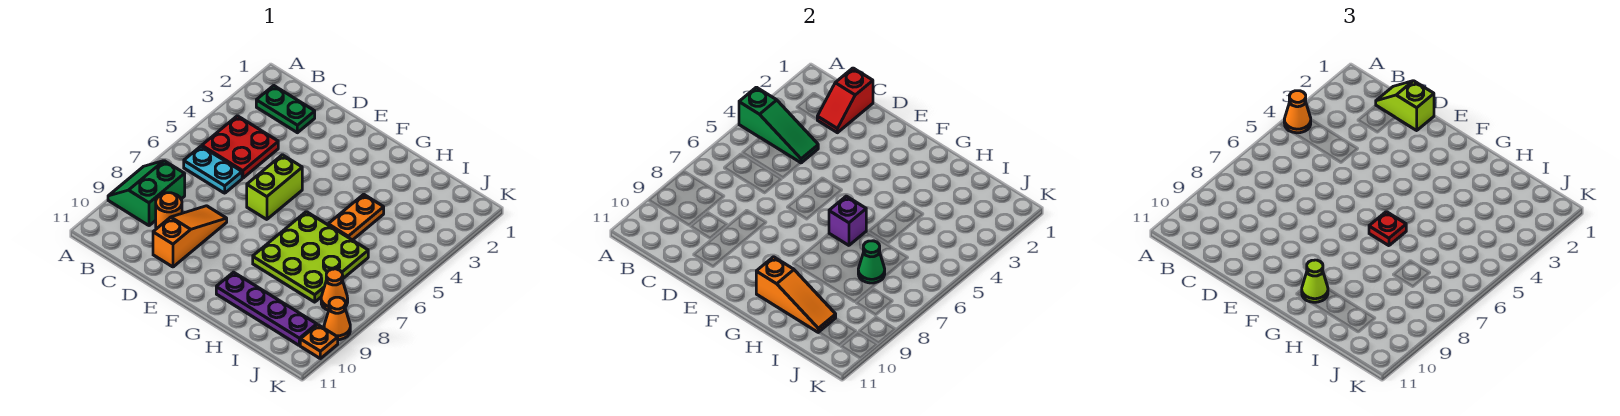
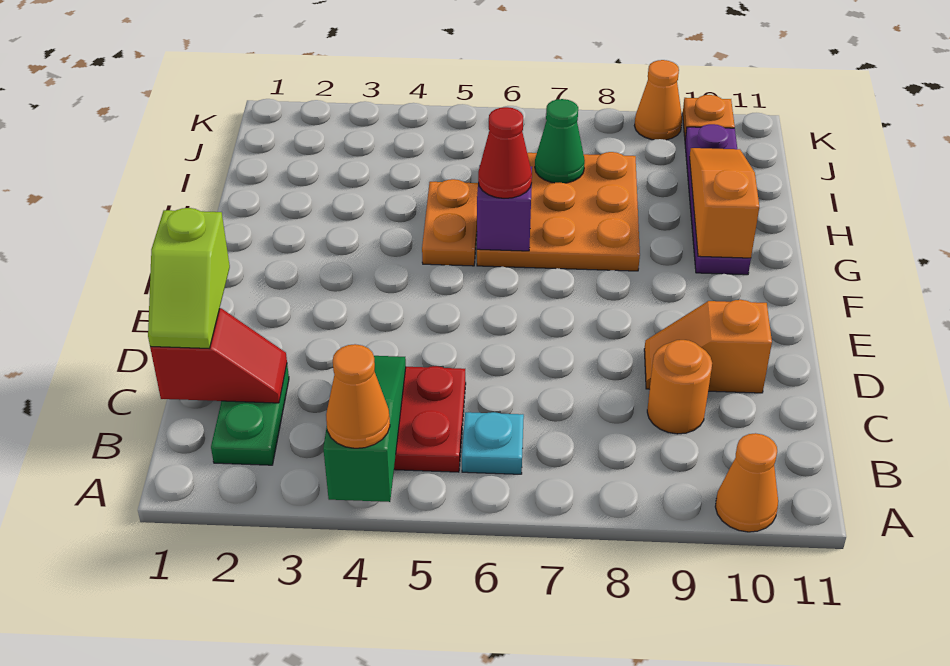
green 2x2 slope [108,161,185,226] -> none
cyan 1x2 plate [184,146,242,193] -> cyan 1x1 plate [462,412,524,474]
orange 1x3 slope [153,206,227,267] -> orange 1x2 slope [644,300,772,393]
lime 1x2 brick [247,155,302,219] -> none
lime 3x3 plate [253,212,368,302] -> orange 3x3 plate [477,152,640,271]
red 1x1 plate [1369,212,1406,246] -> red 1x1 cone [478,107,532,198]
lime 1x1 cone [1302,260,1328,302] -> none
orange 1x2 plate [328,194,384,240] -> orange 1x2 plate turned to [422,179,478,266]
orange 1x1 cone [321,269,348,310] -> orange 1x1 cone moved to [715,433,778,532]

